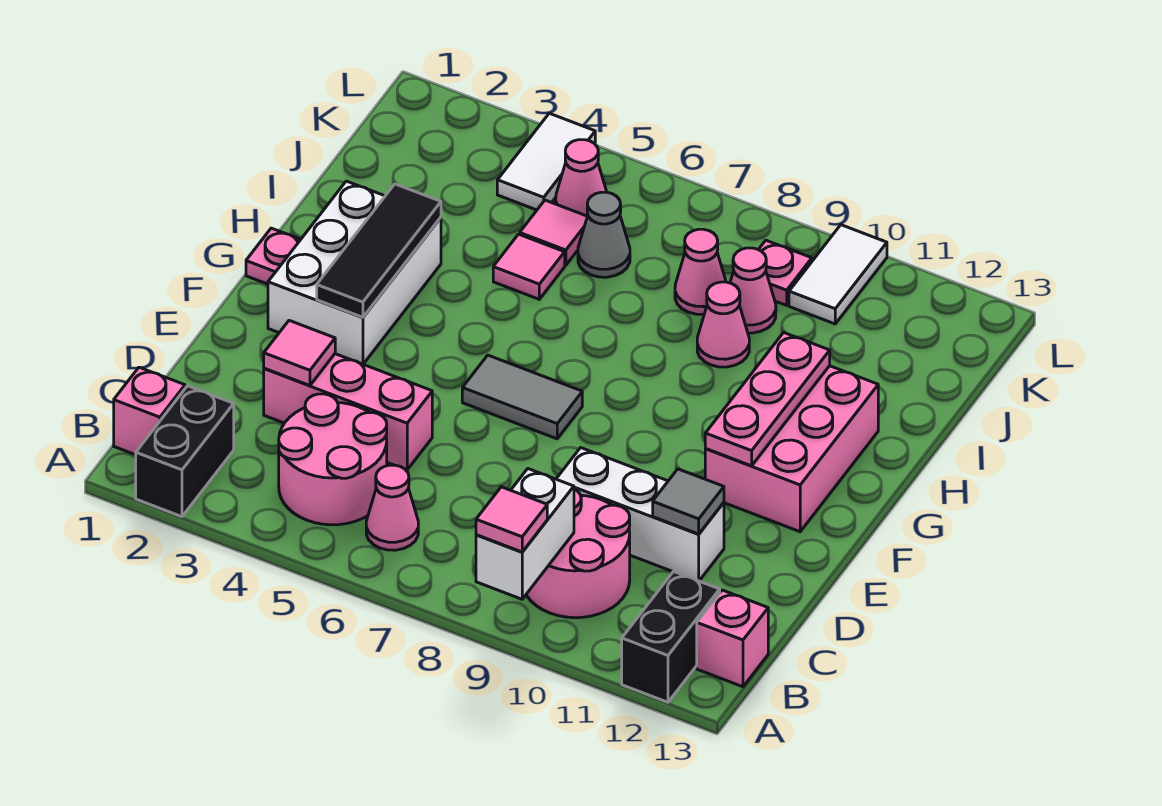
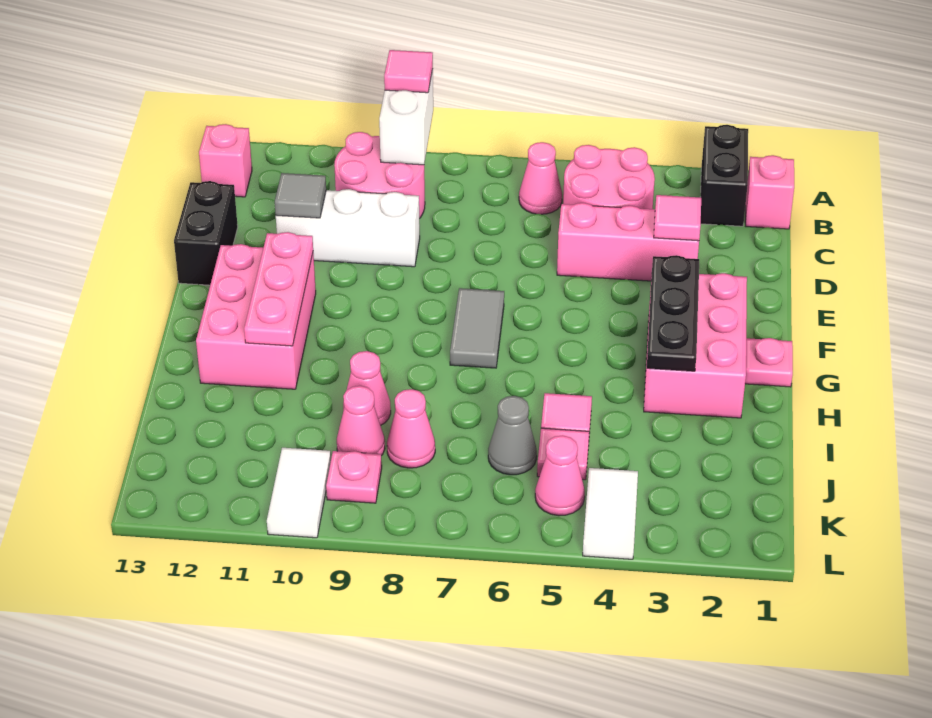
black 1x2 brick [622,572,720,702] -> black 1x2 brick moved to [174,181,238,285]
white 2x3 brick [268,181,441,364] -> pink 2x3 brick [644,273,747,418]
black 1x3 tile [317,184,441,317] -> black 1x3 plate [647,255,699,371]
grey 1x2 tile [462,355,582,439] -> grey 1x2 tile turned to [450,288,504,368]

